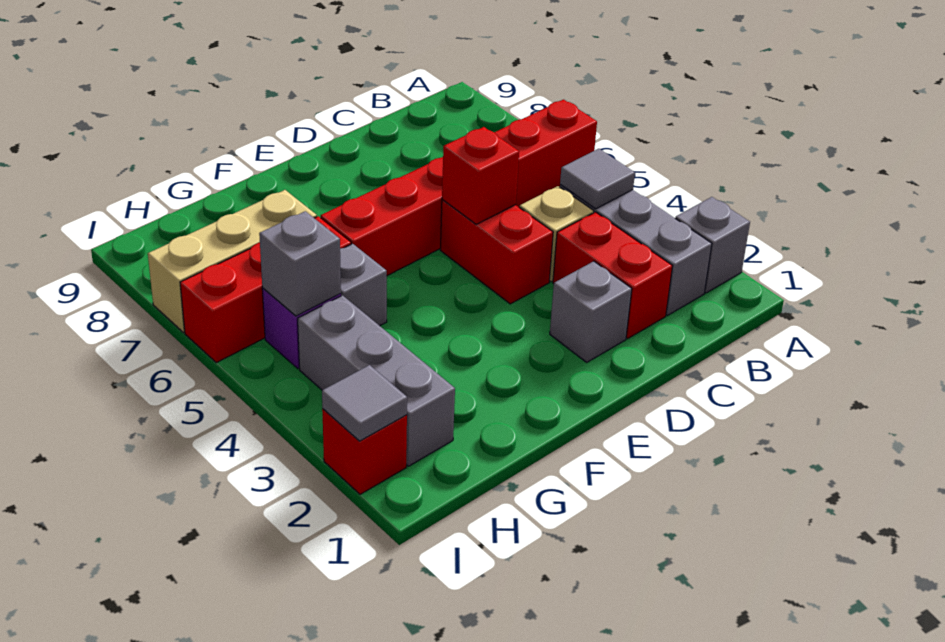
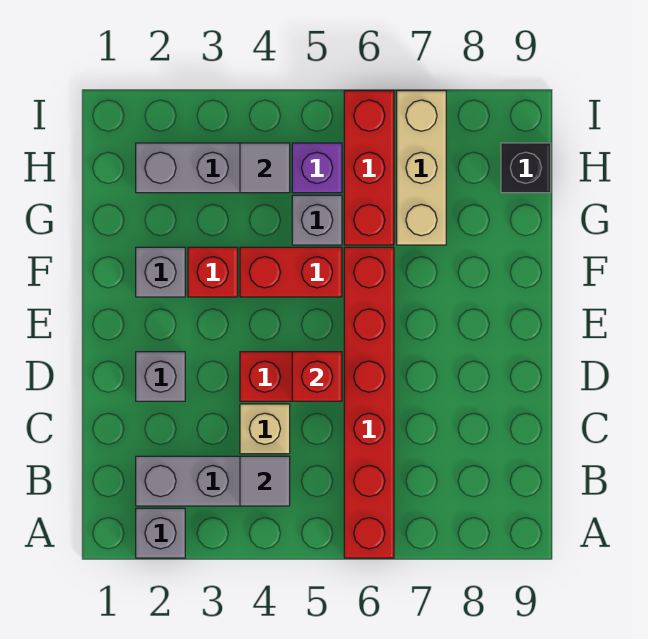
red 1x2 brick [553,212,672,338] -> red 1x2 brick moved to [240,247,342,297]
grey 1x1 brick [259,211,341,316] -> grey 1x1 brick moved to [136,247,185,297]
none -> black 1x1 brick [501,143,551,193]
red 1x1 brick [322,409,407,494] -> red 1x1 brick moved to [188,247,238,297]
grey 1x1 tile [322,365,407,441] -> grey 1x1 tile moved to [240,143,290,193]

